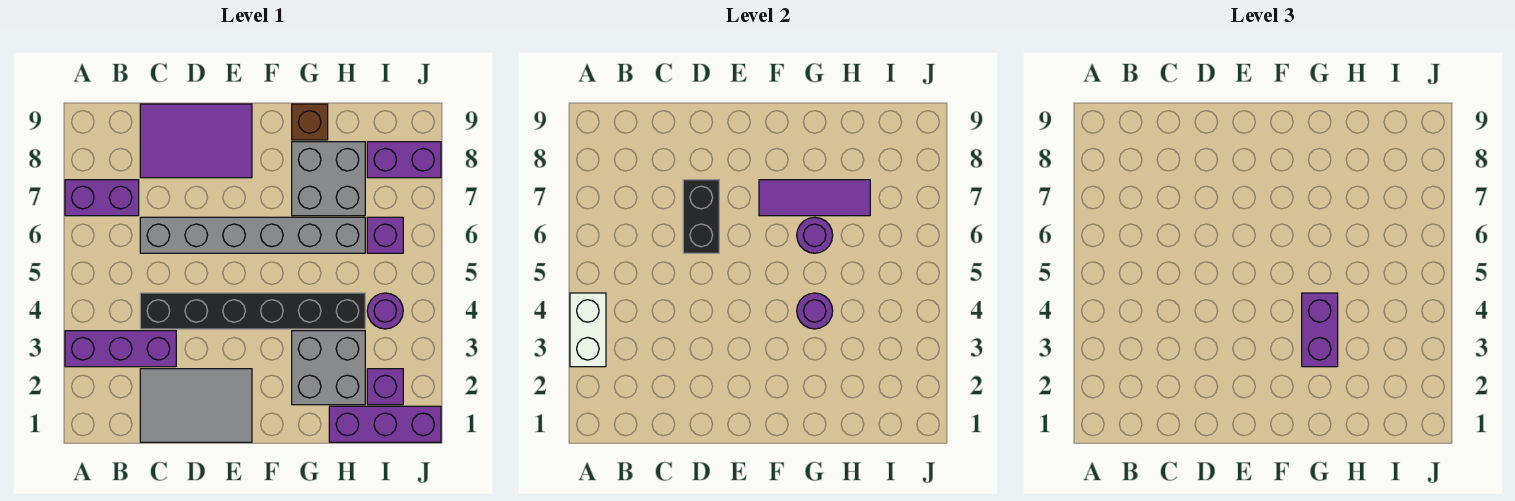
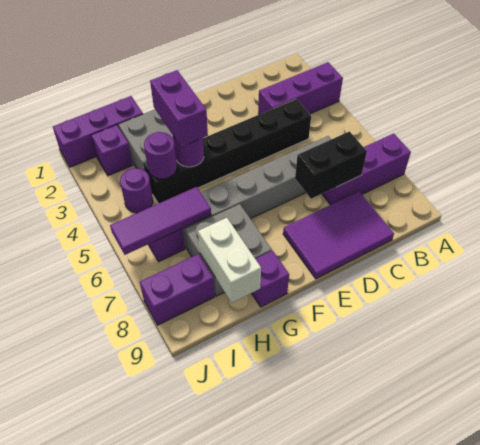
white 1x2 brick [570,293,606,367] -> white 1x2 brick moved to [198,218,261,303]
purple 1x2 brick [65,180,139,216] -> purple 1x3 brick [322,133,411,205]
grey 2x3 tile [140,369,252,442] -> none
black 1x2 brick [683,180,719,253] -> black 1x2 brick turned to [295,131,367,199]
purple 1x3 tile [759,180,870,216] -> purple 1x3 tile moved to [110,187,211,255]
purple 1x1 round brick [797,217,833,253] -> purple 1x1 round brick moved to [144,132,177,179]
brown 1x1 brick [292,104,328,140] -> purple 1x1 brick [252,251,289,307]

